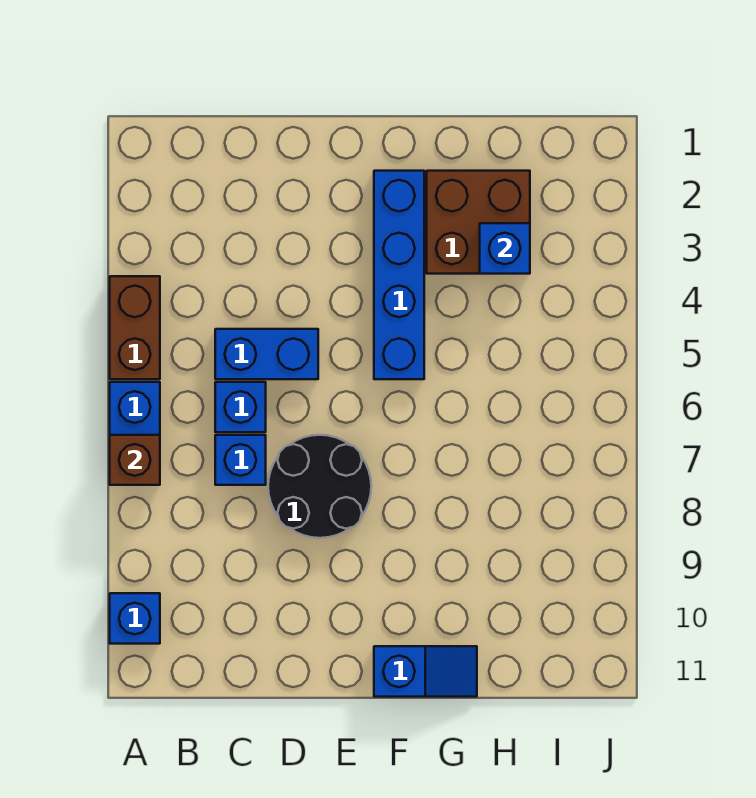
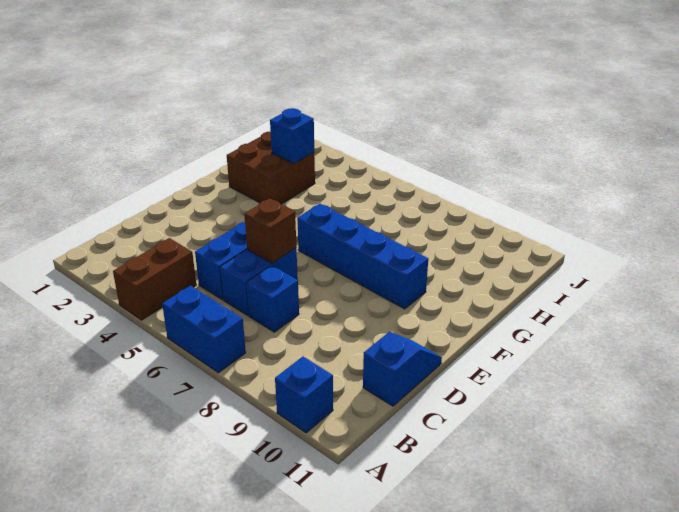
brown 1x2 brick [110,276,160,379] -> brown 1x2 brick turned to [113,238,196,320]
brown 1x1 brick [110,435,160,485] -> brown 1x1 brick moved to [244,198,296,263]
blue 1x1 brick [215,382,266,432] -> blue 1x2 brick [220,248,298,315]
black 2x2 round brick [268,435,371,538] -> none
blue 1x4 brick [374,171,424,379] -> blue 1x4 brick moved to [297,204,428,309]
blue 1x2 slope [374,646,477,697] -> blue 1x2 slope moved to [363,332,442,406]

